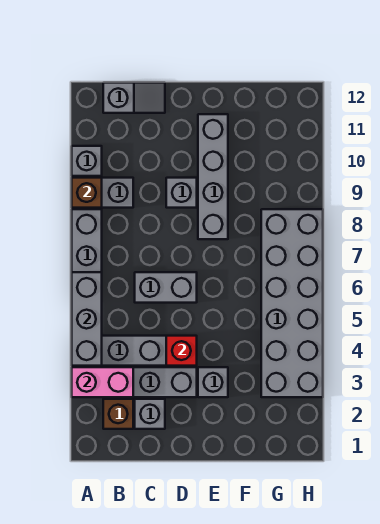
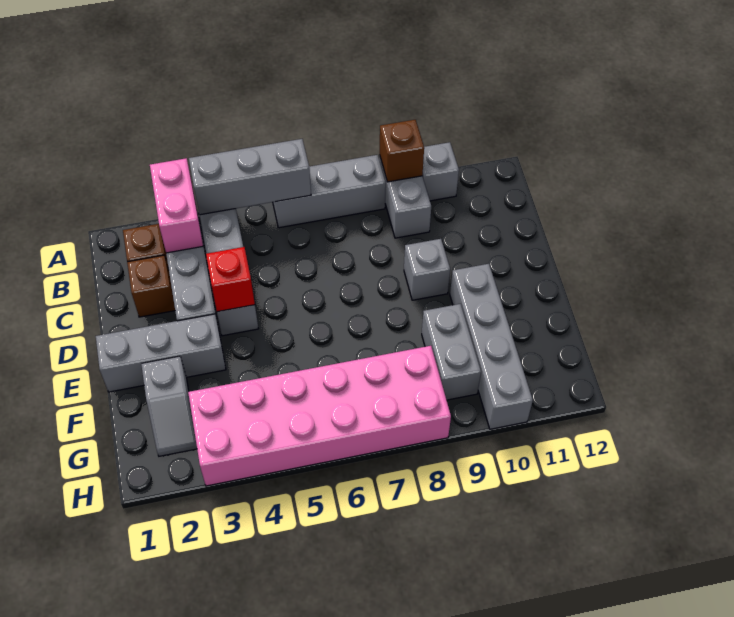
grey 1x2 slope [103,83,165,113] -> grey 1x2 slope moved to [141,356,197,456]
grey 1x1 brick [135,399,165,429] -> brown 1x1 brick [127,255,175,317]
grey 1x2 brick [135,272,197,303] -> grey 1x2 brick moved to [422,304,481,400]
grey 1x1 brick [198,367,228,397] -> grey 1x3 brick [96,314,226,392]
grey 1x4 brick [198,114,228,239] -> grey 1x4 brick turned to [450,264,533,429]
grey 2x6 brick [261,209,323,397] -> pink 2x6 brick [188,346,451,486]

